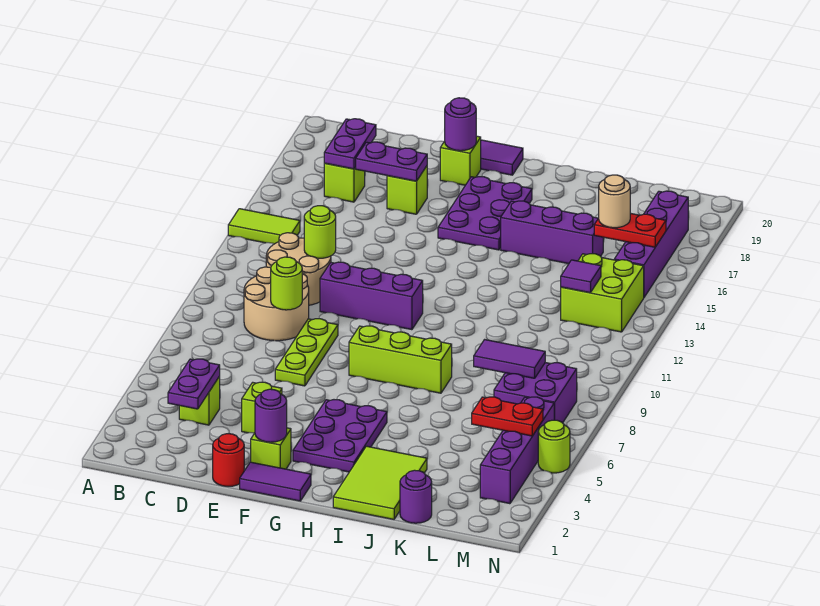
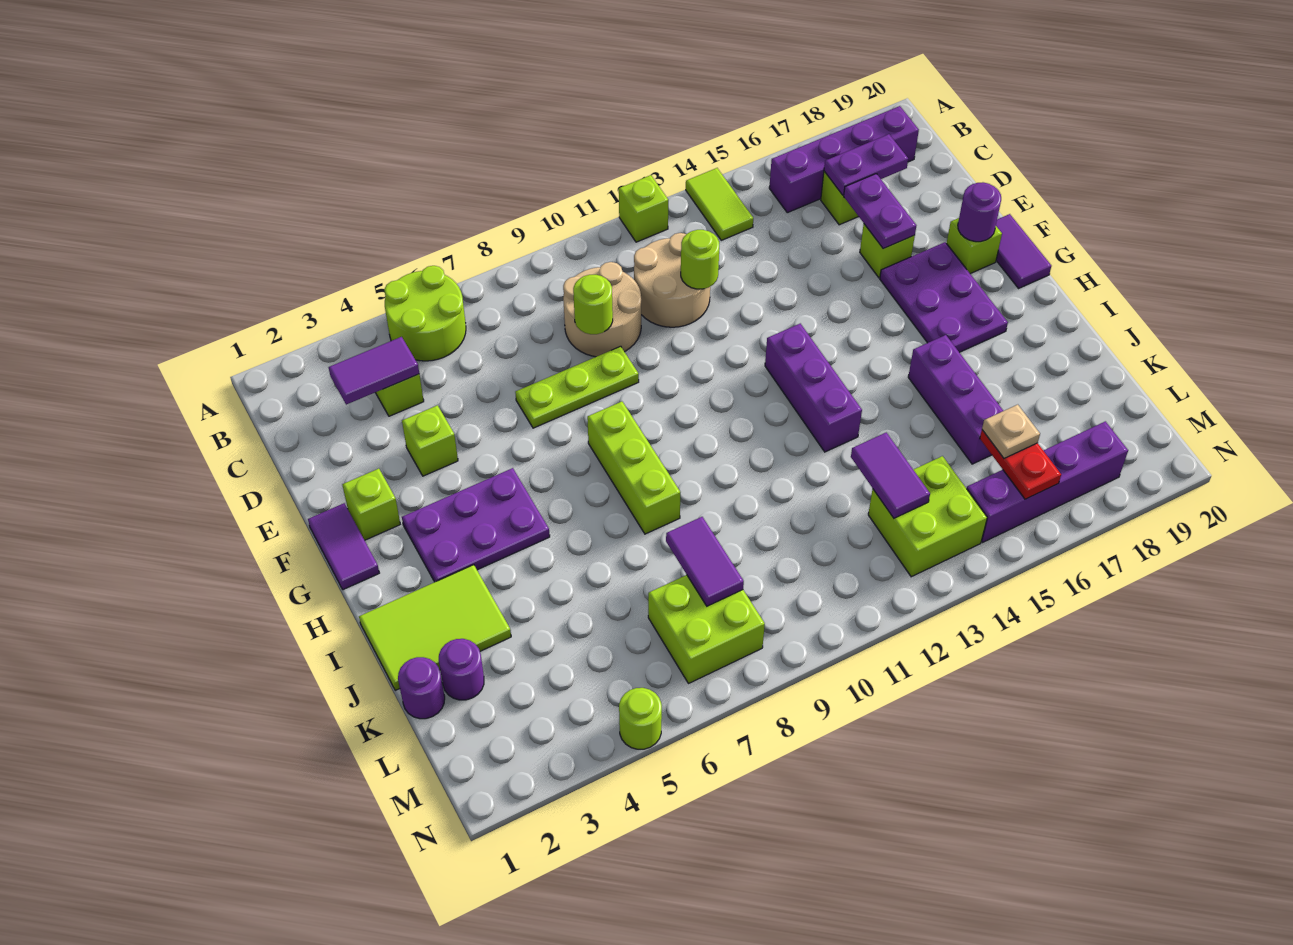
none -> lime 2x2 round brick [384,266,466,361]
none -> lime 1x1 brick [619,175,668,242]
purple 1x2 plate [168,359,220,409] -> purple 1x2 tile [329,337,419,405]
red 1x1 round brick [213,434,244,486] -> none
purple 1x3 brick [320,262,423,330] -> purple 1x3 brick moved to [765,324,862,452]
purple 1x1 round brick [255,389,287,442] -> purple 1x1 round brick moved to [439,639,484,700]
purple 2x3 plate [438,177,532,250] -> purple 2x3 plate turned to [880,242,1008,352]
red 1x2 plate [472,397,543,436] -> none
purple 2x2 brick [494,363,577,423] -> lime 2x2 brick [648,575,765,684]
purple 1x1 tile [561,260,601,293] -> purple 1x2 tile [851,433,930,518]
tan 1x1 round brick [599,175,630,228] -> tan 1x1 plate [982,405,1040,458]
purple 1x4 brick [480,397,554,504] -> purple 1x4 brick moved to [769,106,919,213]

